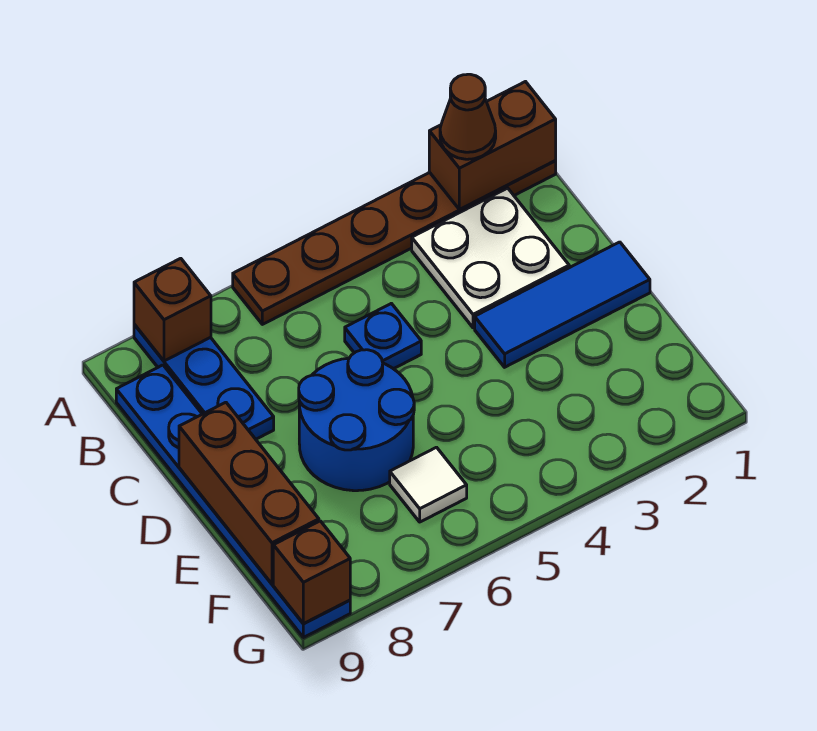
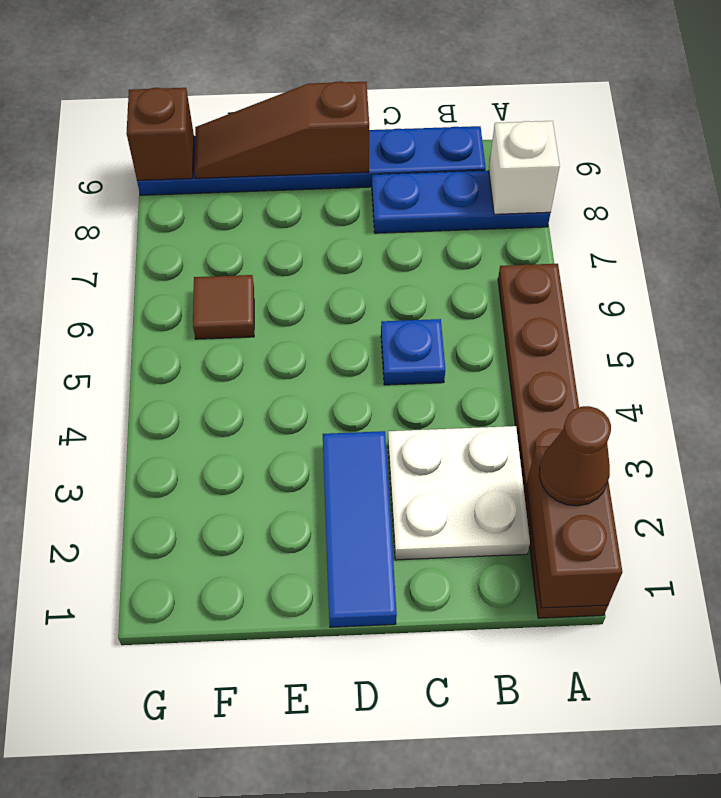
brown 1x1 brick [134,258,211,361] -> white 1x1 brick [489,121,560,214]
blue 2x2 round brick [299,350,414,491] -> none
brown 1x3 brick [179,402,319,584] -> brown 1x3 slope [194,81,369,178]
white 1x1 tile [390,447,467,522] -> brown 1x1 tile [193,275,254,339]

